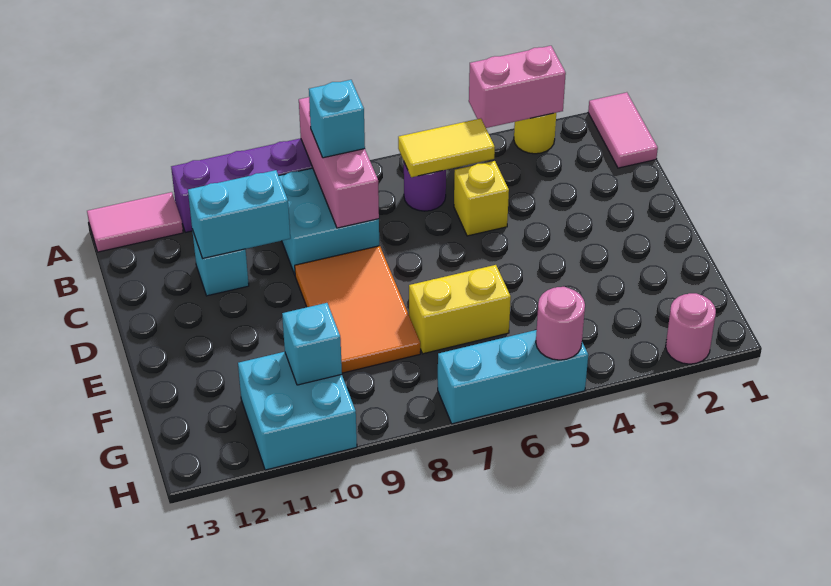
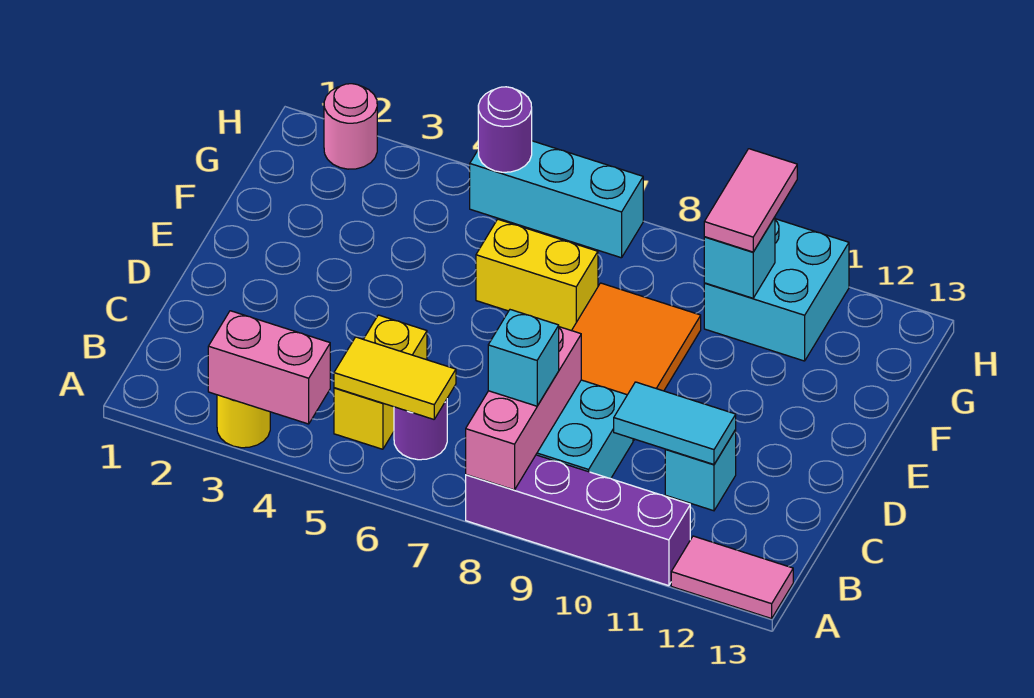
pink 1x2 tile [588,92,658,168] -> pink 1x2 tile moved to [704,149,797,252]
yellow 1x1 brick [454,161,509,236] -> yellow 1x2 brick [334,315,427,449]
cyan 1x2 brick [188,170,290,259] -> cyan 1x2 tile [614,382,736,464]
pink 1x1 round brick [536,287,585,360] -> purple 1x1 round brick [478,87,532,172]

